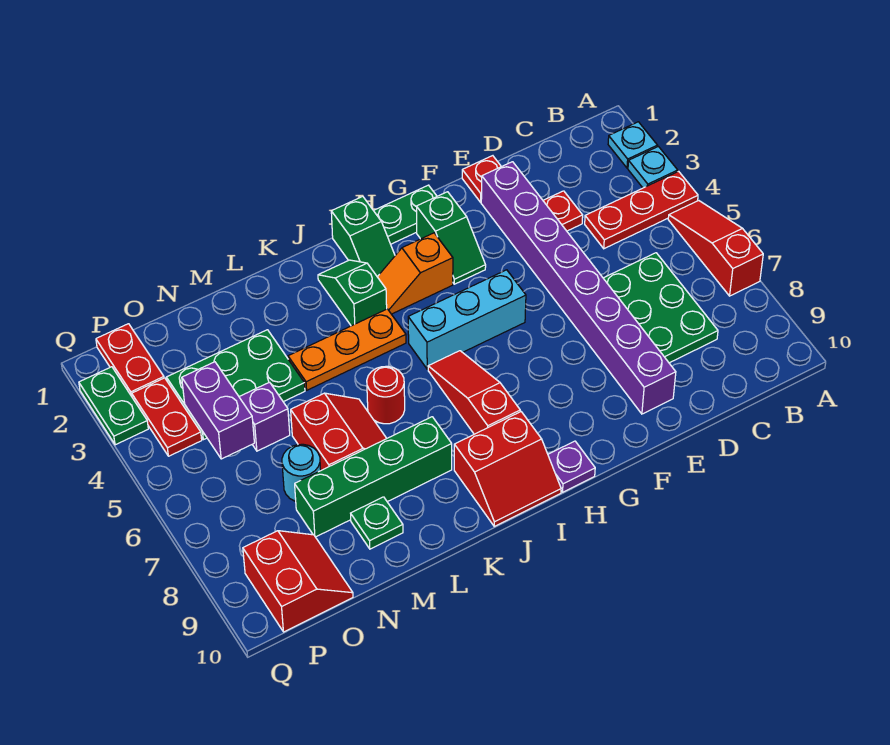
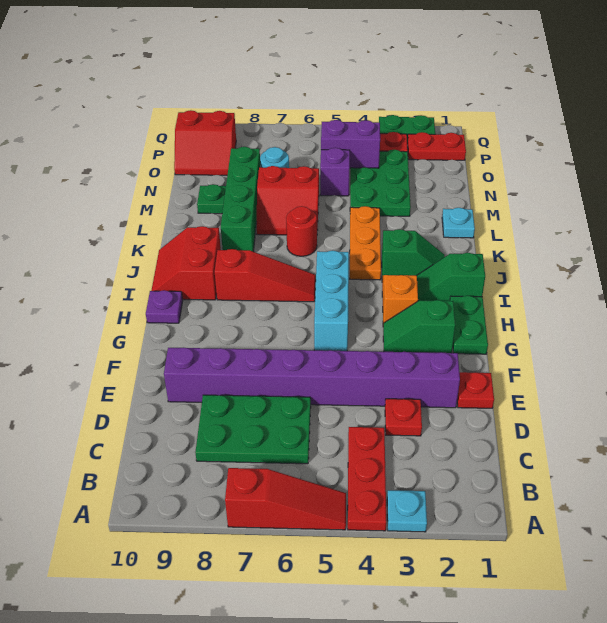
cyan 1x1 plate [608,122,657,168] -> cyan 1x1 plate moved to [442,208,475,238]

